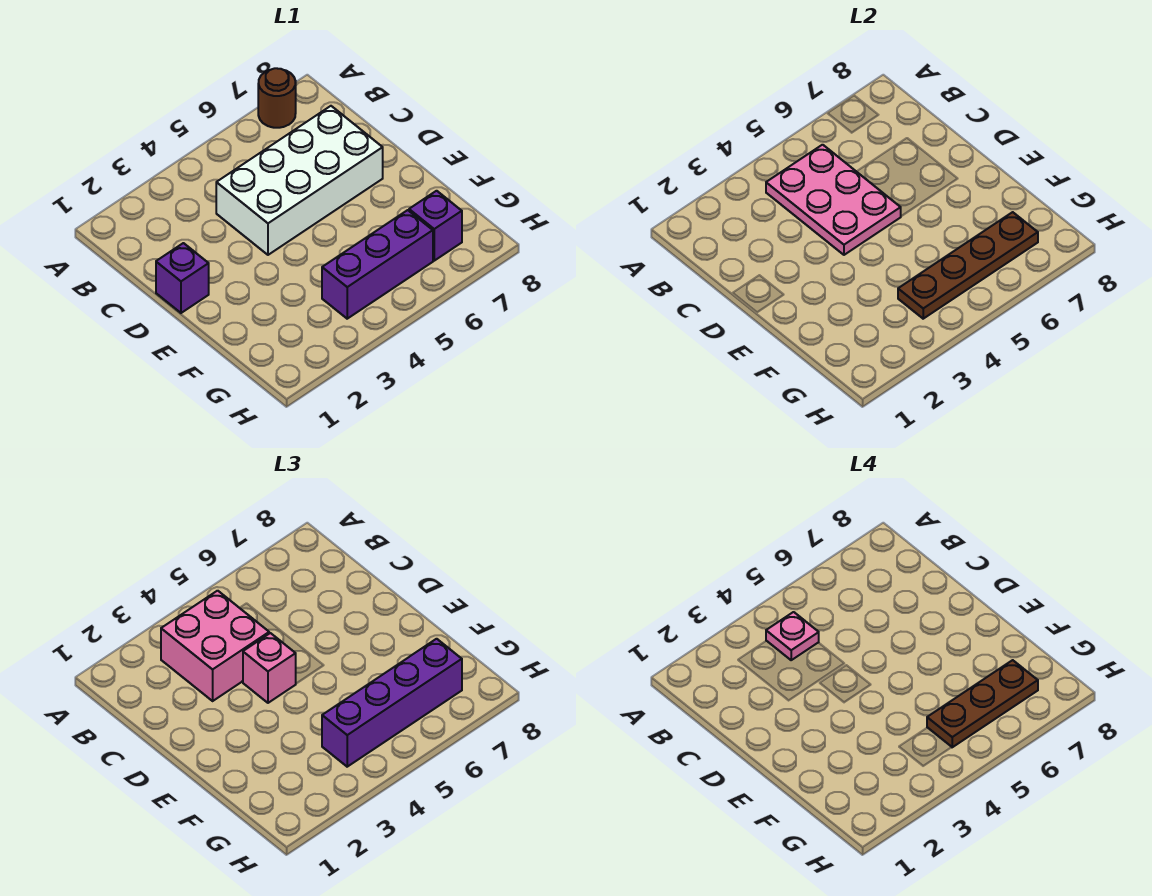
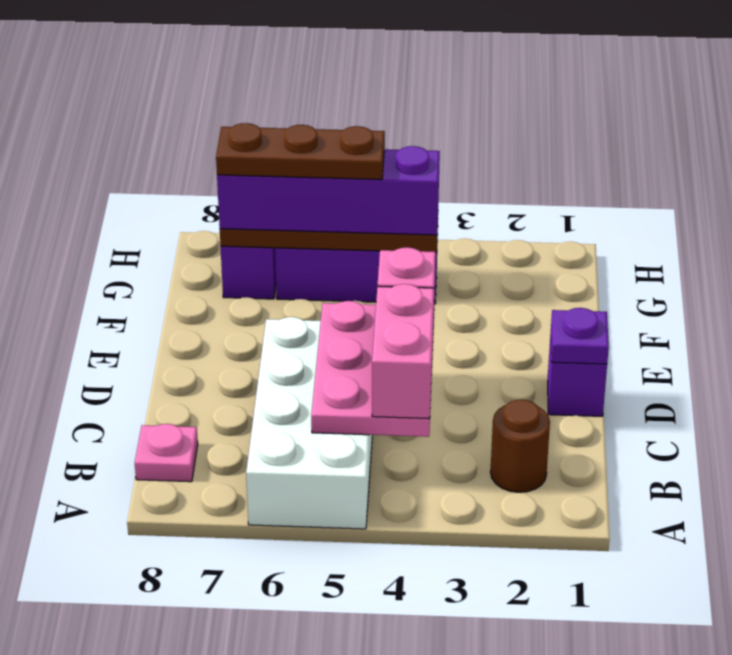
brown 1x1 round brick [258,68,296,128] -> brown 1x1 round brick moved to [490,400,550,492]
pink 2x2 brick [161,591,269,701] -> pink 1x2 brick [372,284,434,419]
pink 1x1 plate [766,612,819,660] -> pink 1x1 plate moved to [135,424,198,482]
white 2x4 brick [216,106,383,255] -> white 2x4 brick turned to [246,317,372,529]
none -> purple 1x1 plate [551,308,609,364]

